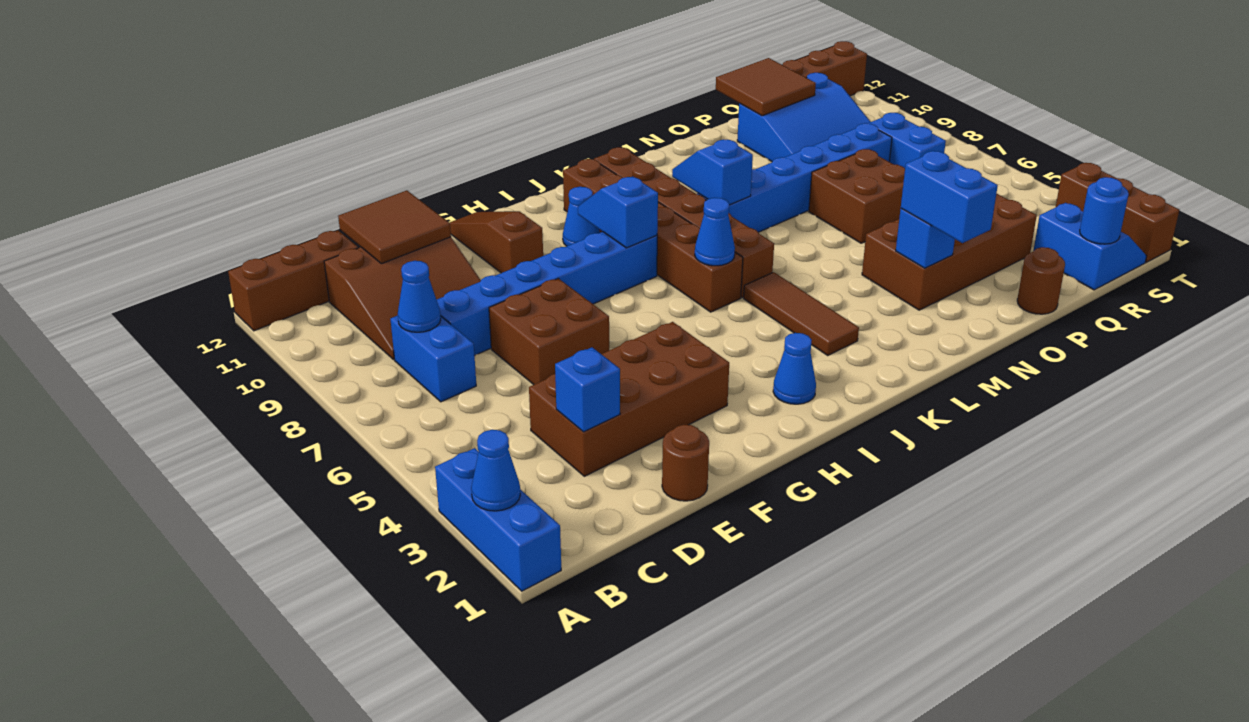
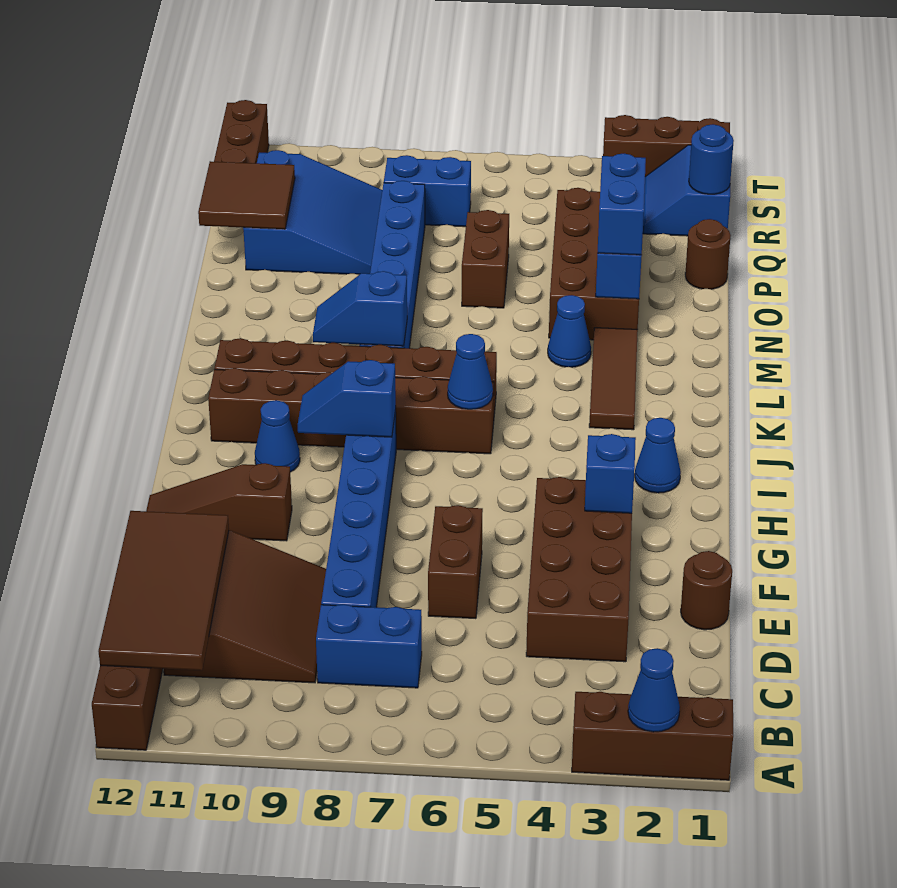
blue 1x3 brick [435,448,561,591] -> brown 1x3 brick [572,692,733,780]
blue 1x1 cone [398,261,441,332] -> blue 1x1 cone moved to [548,295,591,367]
blue 1x1 brick [555,347,620,432] -> blue 1x1 brick moved to [585,434,636,513]
brown 2x2 tile [338,191,451,264] -> brown 2x4 tile [98,511,229,671]
brown 2x2 brick [489,278,609,385] -> brown 1x2 brick [428,505,483,618]
brown 1x3 tile [744,272,859,356] -> brown 1x3 tile turned to [589,328,638,430]
blue 1x2 brick [901,151,998,243] -> blue 1x2 brick turned to [597,154,646,255]
brown 2x2 brick [809,149,905,243] -> brown 1x2 brick [462,210,509,308]
blue 2x2 slope [1033,203,1147,290] -> blue 2x2 slope turned to [643,145,730,236]

